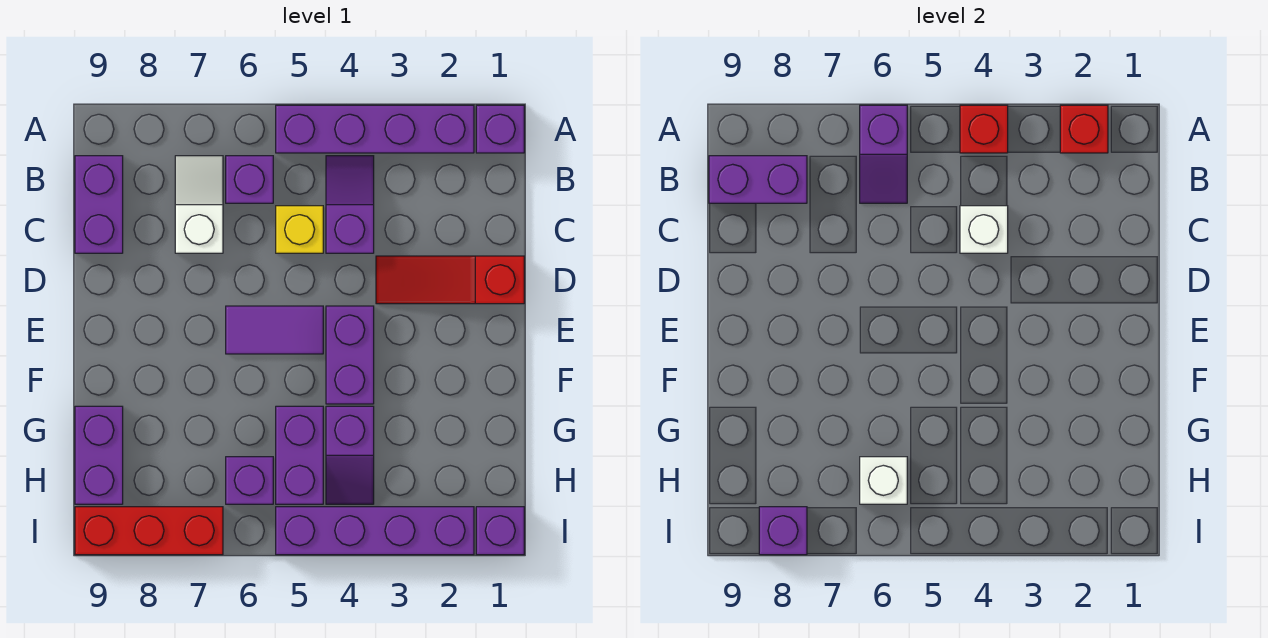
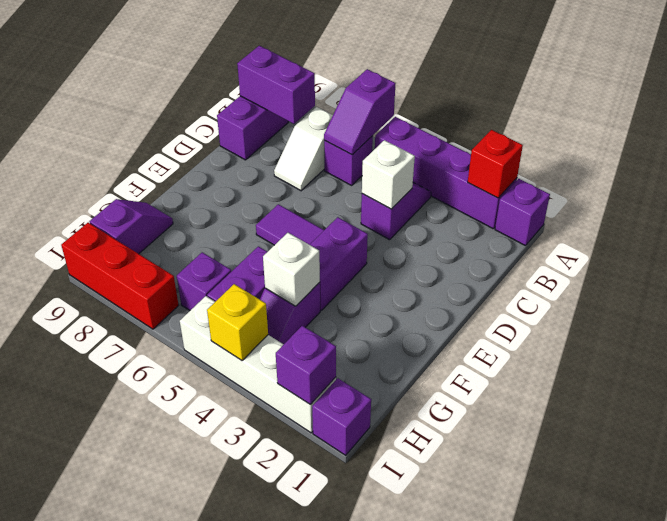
red 1x1 brick [960,105,1008,153] -> none
white 1x2 slope [175,156,223,253] -> white 1x2 slope turned to [274,107,333,191]
yellow 1x1 brick [276,206,323,253] -> yellow 1x1 brick moved to [207,284,268,360]
red 1x3 slope [376,256,524,304] -> none
purple 1x2 brick [75,406,123,504] -> purple 1x2 slope [90,199,173,254]
white 1x1 brick [860,457,907,504] -> white 1x1 brick moved to [263,233,320,306]
purple 1x4 brick [276,507,474,555] -> white 1x4 brick [180,296,336,433]
purple 1x1 brick [759,507,807,555] -> purple 1x1 brick moved to [276,326,336,404]

